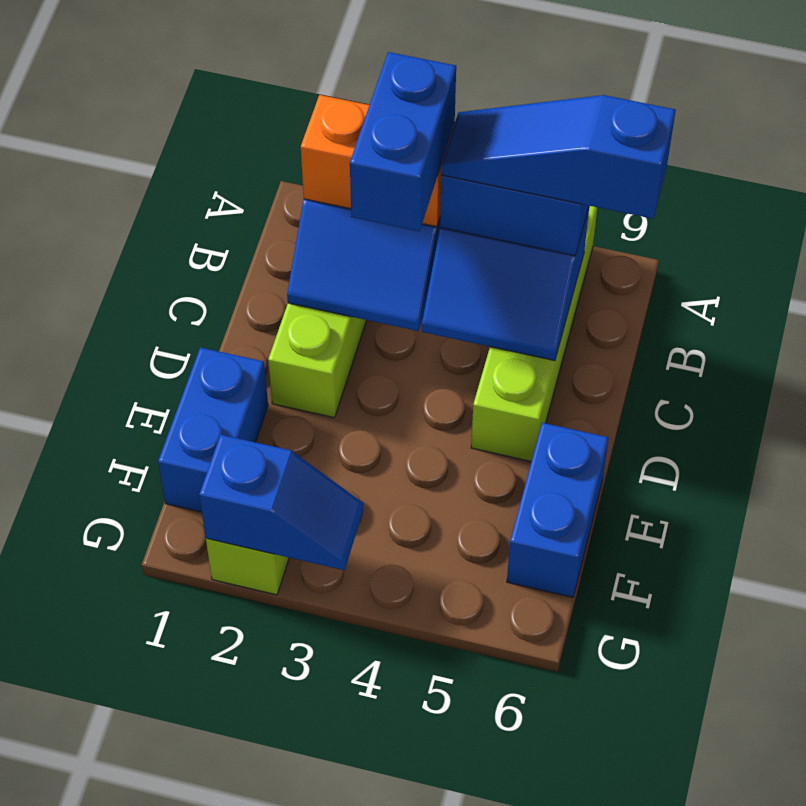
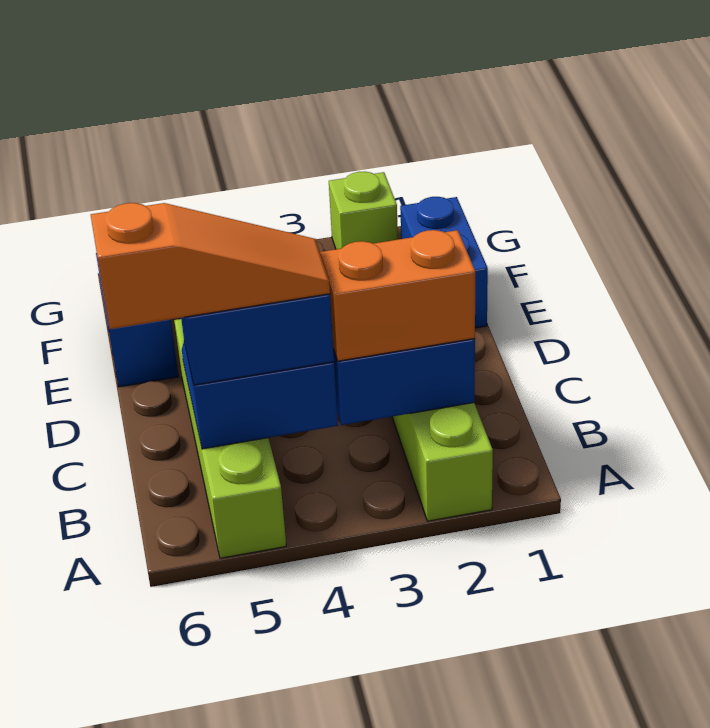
blue 1x2 brick [350,52,456,231] -> none
blue 1x3 slope [441,95,676,219] -> orange 1x3 slope [91,203,330,329]
blue 1x2 slope [199,435,363,570] -> none

